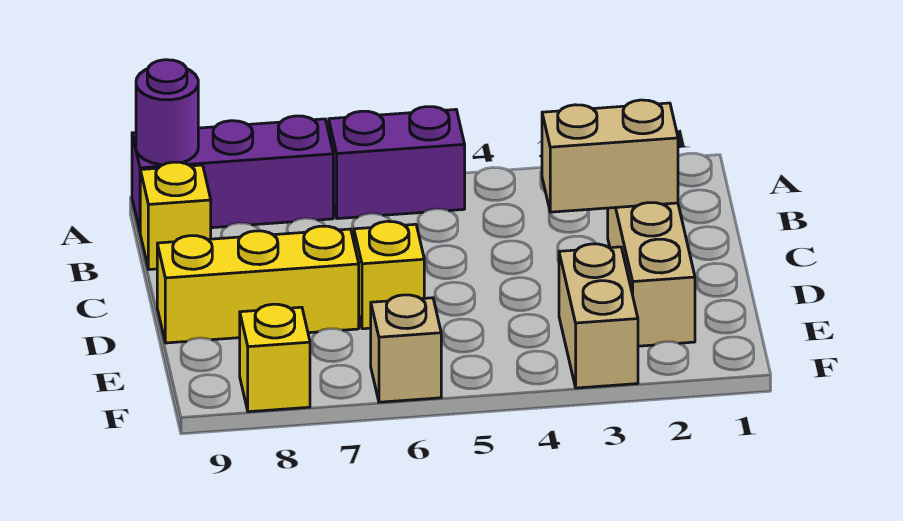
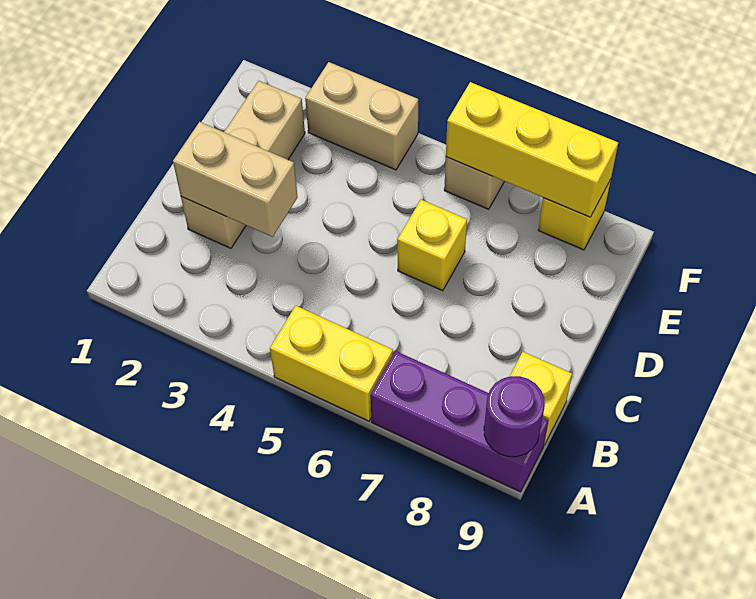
purple 1x2 brick [329,107,465,219] -> yellow 1x2 brick [270,306,393,421]
yellow 1x3 brick [157,226,359,343] -> yellow 1x3 brick moved to [446,82,618,217]
tan 1x2 brick [559,244,638,388] -> tan 1x2 brick turned to [305,62,418,170]

